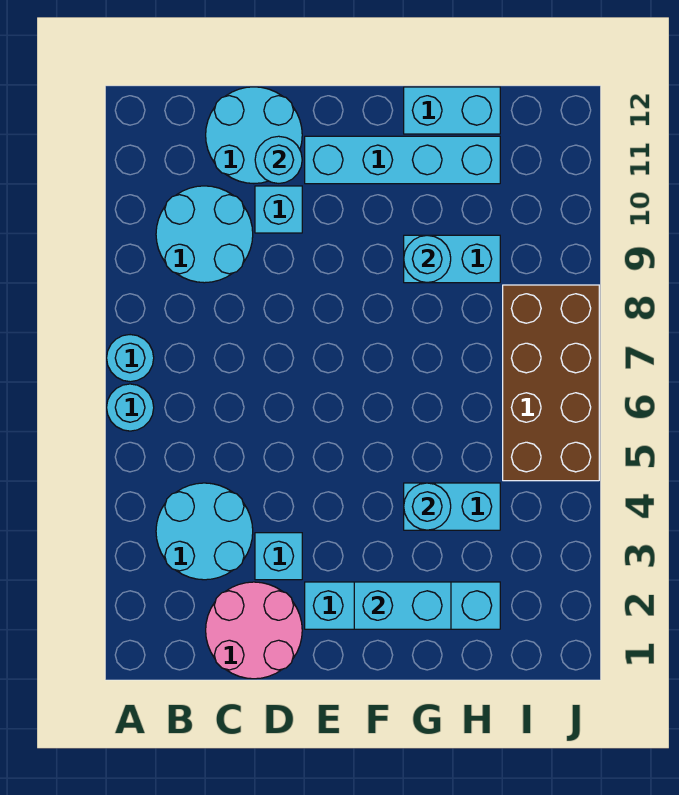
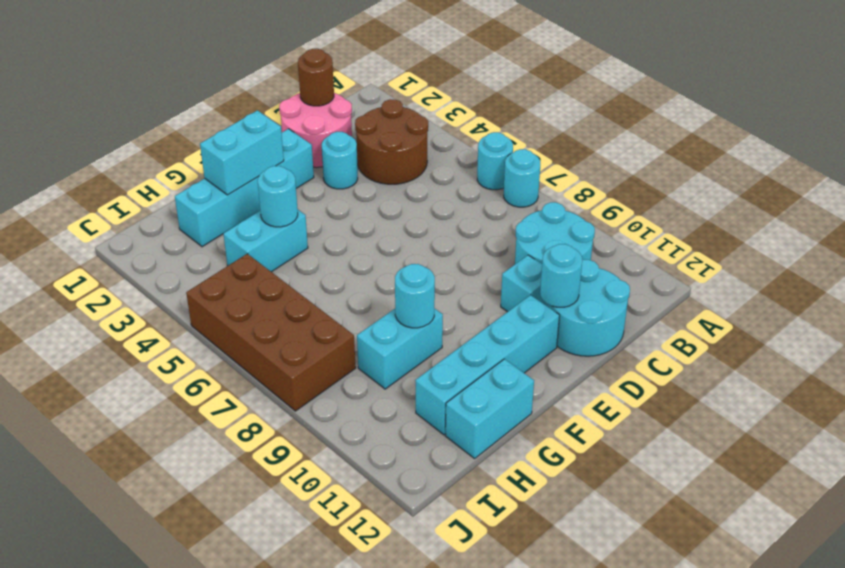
cyan 2x2 round brick [156,483,253,580] -> brown 2x2 round brick [355,100,428,184]
none -> brown 1x1 round brick [298,49,334,106]
cyan 1x1 brick [255,533,302,580] -> cyan 1x1 round brick [322,132,358,189]

